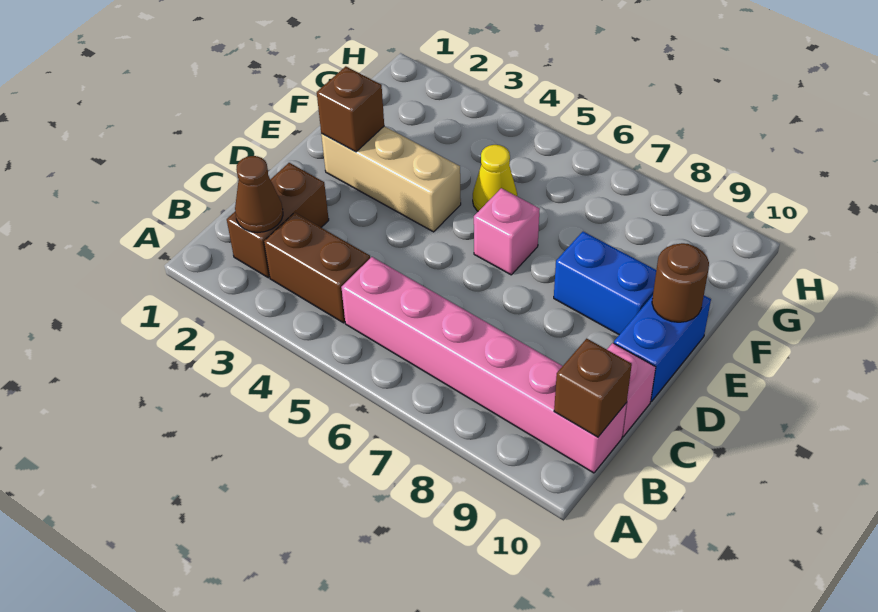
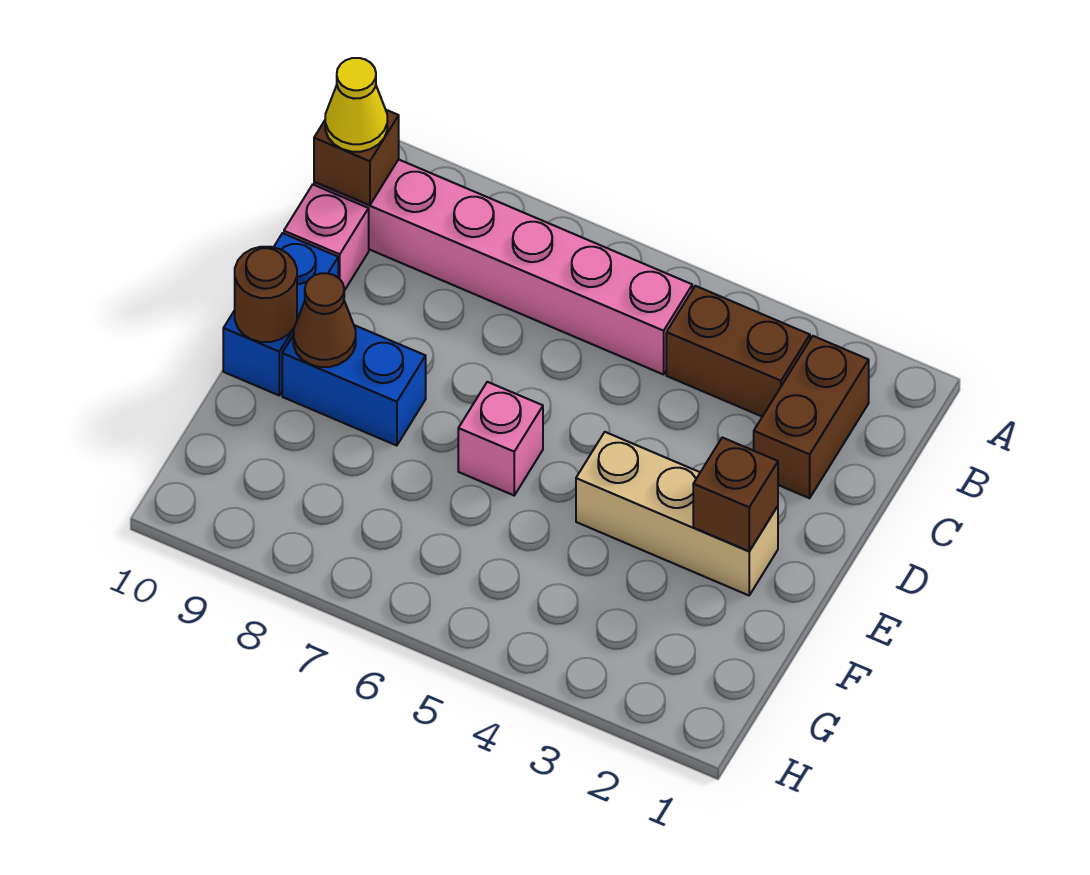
brown 1x1 cone [235,156,283,233] -> brown 1x1 cone moved to [293,273,356,367]
yellow 1x1 cone [473,145,517,211] -> yellow 1x1 cone moved to [325,58,387,152]

